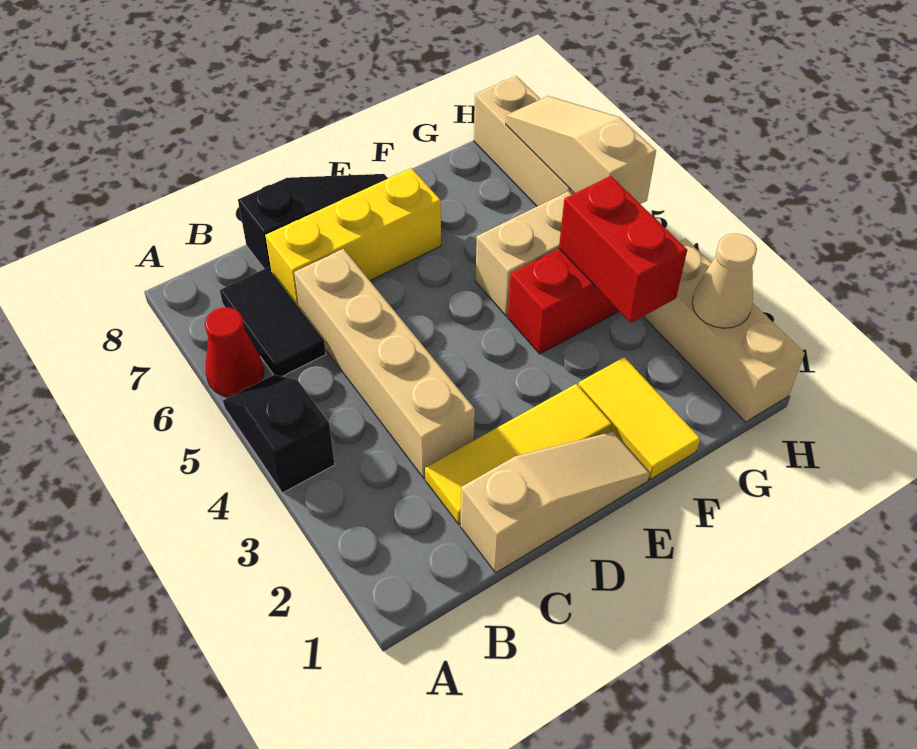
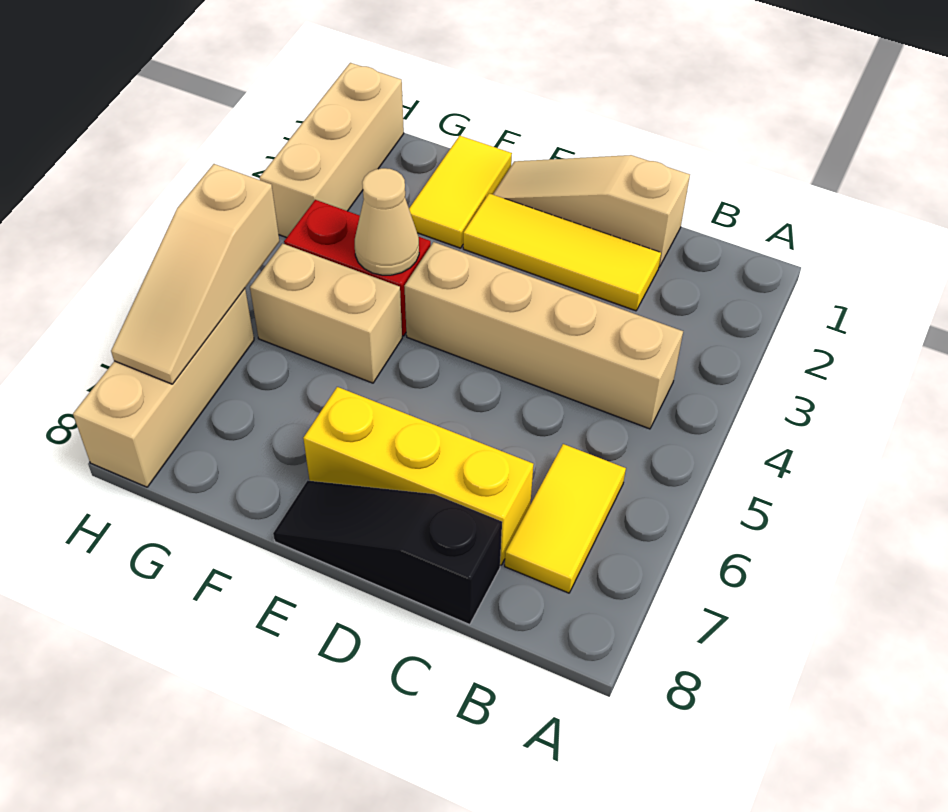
black 1x2 slope [223,375,335,493] -> none
red 1x1 cone [205,307,264,397] -> none
black 1x2 tile [220,267,326,376] -> yellow 1x2 tile [505,444,626,593]
tan 1x4 brick [294,249,475,478] -> tan 1x4 brick turned to [404,242,683,429]
red 1x2 brick [559,176,687,323] -> none
tan 1x1 cone [692,234,757,328] -> tan 1x1 cone moved to [355,168,419,275]

